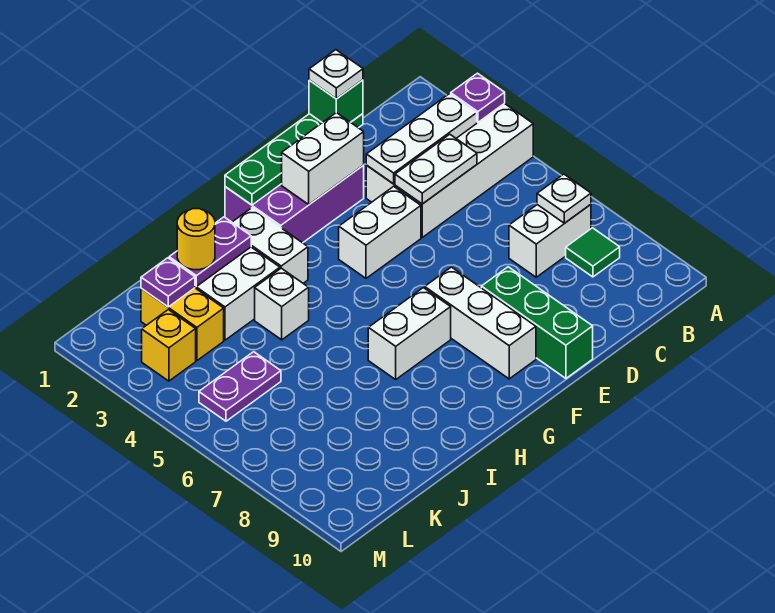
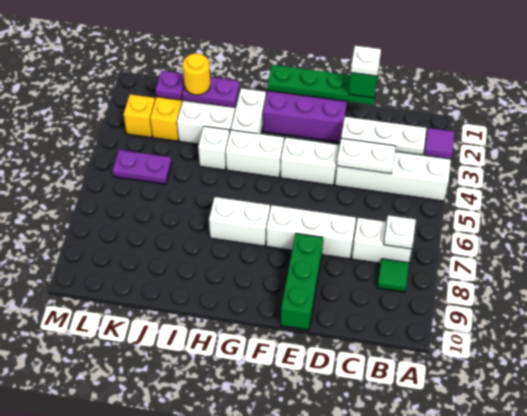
purple 1x1 plate [451,73,505,122] -> purple 1x1 tile [424,128,454,159]
white 1x2 brick [282,113,364,205] -> white 1x2 brick moved to [226,130,284,178]
white 1x3 brick [425,267,536,379] -> white 1x3 brick turned to [266,205,356,259]

